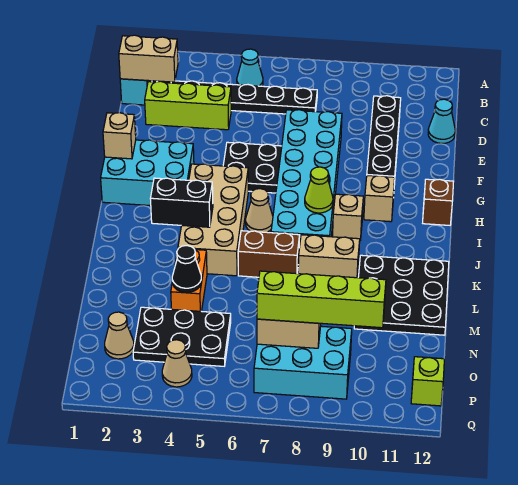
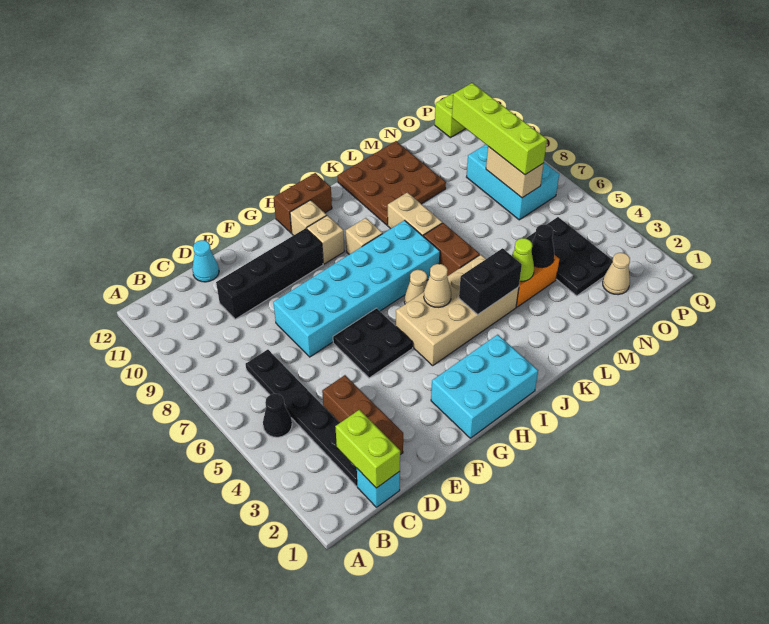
cyan 1x1 cone [237,49,263,86] -> black 1x1 cone [263,394,292,437]
tan 1x2 brick [119,35,178,82] -> lime 1x2 brick [335,410,400,488]
lime 1x3 brick [145,81,231,130] -> brown 1x3 brick [322,375,403,455]
cyan 2x3 brick [101,140,194,206] -> cyan 2x3 brick turned to [431,335,538,438]
tan 1x1 brick [103,113,136,159] -> tan 1x1 brick moved to [290,200,327,235]
brown 1x1 brick [423,179,454,225] -> brown 1x2 brick [274,173,332,233]
lime 1x1 cone [305,167,333,213] -> lime 1x1 cone moved to [512,238,534,281]
black 1x2 brick [150,178,213,227] -> black 1x2 brick turned to [459,248,522,314]
black 3x3 plate [354,255,449,335] -> brown 3x3 plate [338,141,446,225]
tan 1x1 cone [162,340,192,387] -> tan 1x1 cone moved to [424,264,451,307]

